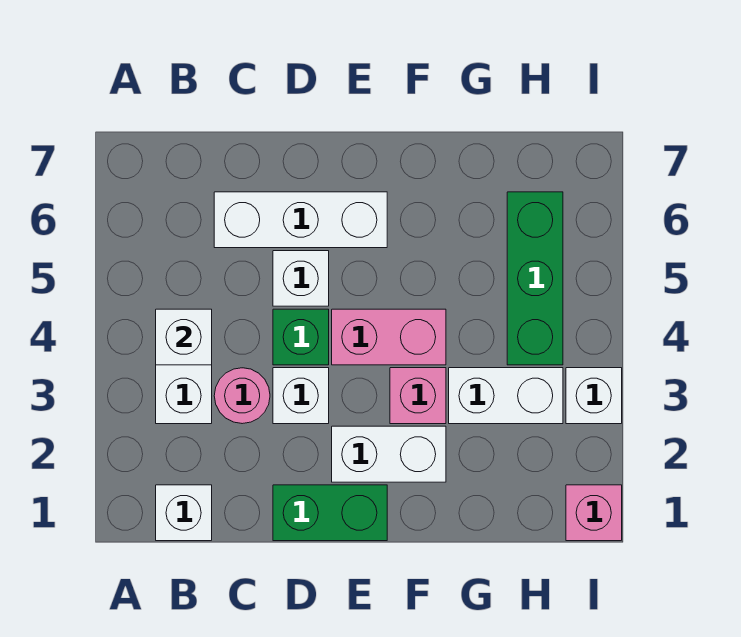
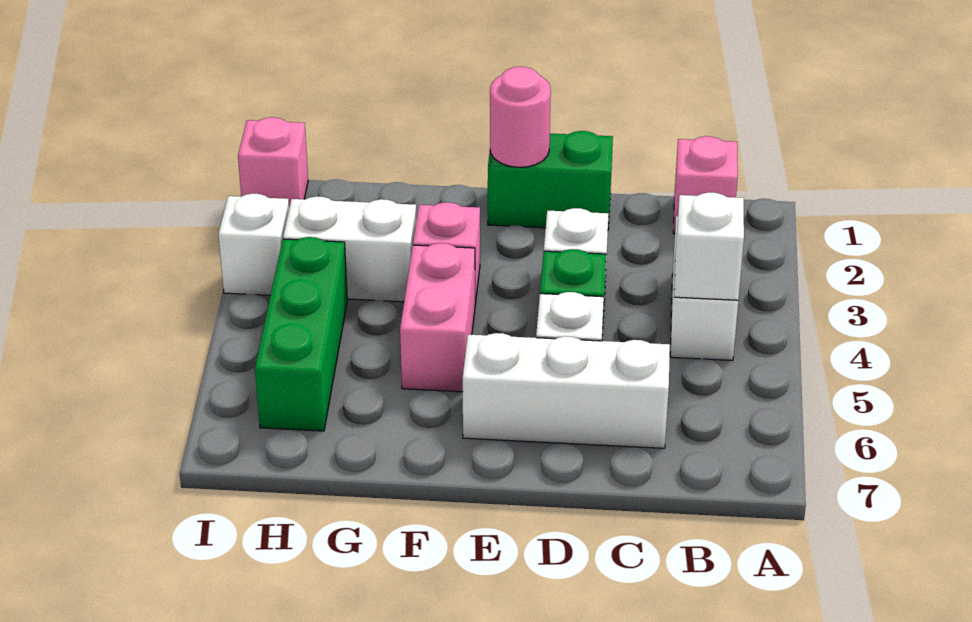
white 1x1 brick [156,485,212,541] -> pink 1x1 brick [673,136,738,234]
pink 1x1 round brick [214,368,270,424] -> pink 1x1 round brick moved to [490,67,551,167]
white 1x2 brick [332,426,446,482] -> none
pink 1x2 brick [332,309,446,365] -> pink 1x2 brick turned to [400,243,475,392]

